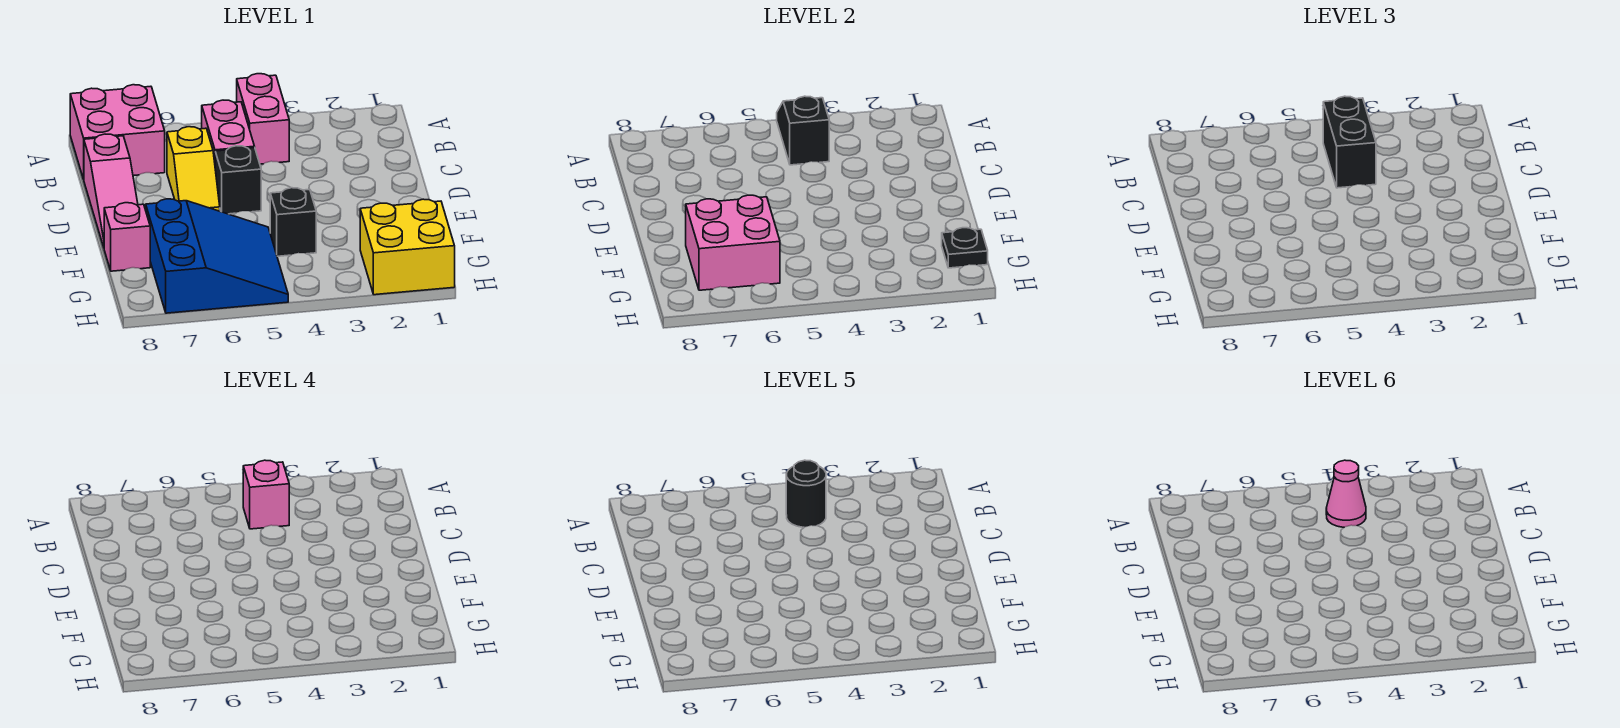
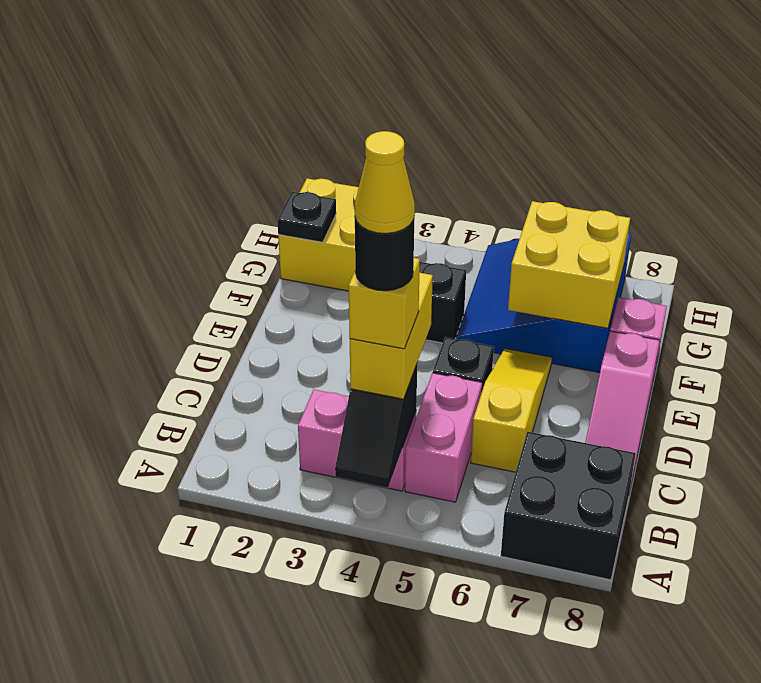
pink 1x2 brick [237,74,289,164] -> pink 1x2 brick turned to [298,390,416,491]
pink 2x2 brick [70,85,165,179] -> black 2x2 brick [501,432,636,580]
black 1x2 brick [1323,96,1376,188] -> yellow 1x2 brick [350,273,433,399]
pink 1x1 brick [243,460,289,529] -> yellow 1x1 brick [349,258,420,349]
pink 1x1 cone [1326,460,1366,527] -> yellow 1x1 cone [355,131,415,234]
yellow 1x2 slope [167,127,220,211] -> yellow 1x3 slope [471,348,552,472]
pink 1x3 slope [84,134,138,247] -> pink 1x3 slope turned to [585,331,660,487]
pink 2x2 brick [686,195,780,290] -> yellow 2x2 brick [508,201,630,328]

